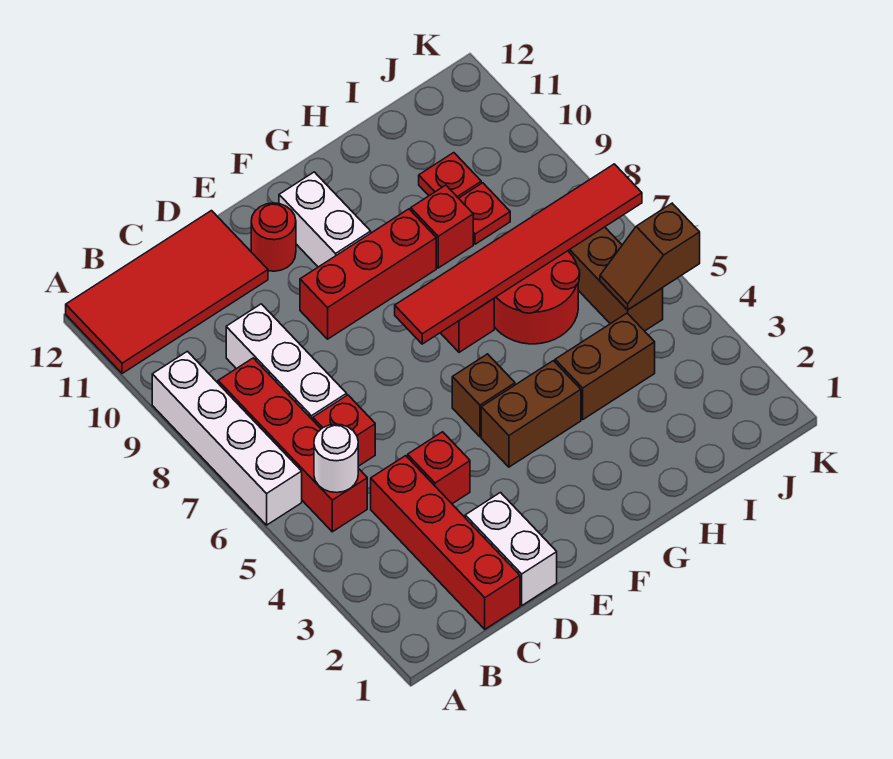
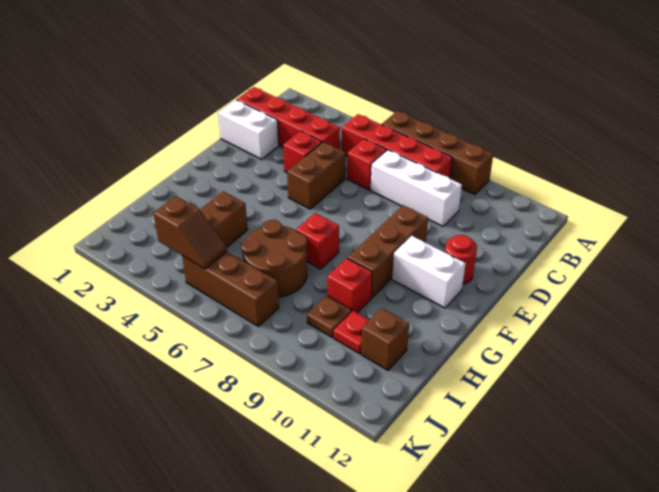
white 1x4 brick [152,351,302,525] -> brown 1x4 brick [382,111,493,195]
red 2x4 tile [66,211,268,373] -> none
white 1x1 round brick [314,424,358,493] -> none
red 1x3 brick [300,209,436,339] -> brown 1x3 brick [348,205,428,298]
brown 1x2 brick [481,361,581,467] -> brown 1x2 brick moved to [287,142,346,209]
brown 1x1 brick [452,354,515,437] -> brown 1x1 brick moved to [361,308,409,370]
red 1x6 tile [395,164,642,344] -> none
red 2x2 round brick [494,251,580,344] -> brown 2x2 round brick [241,220,307,297]
red 1x1 plate [459,183,510,244] -> brown 1x1 plate [307,296,352,337]
brown 1x2 slope [600,203,700,310] -> brown 1x2 slope turned to [154,196,227,269]

